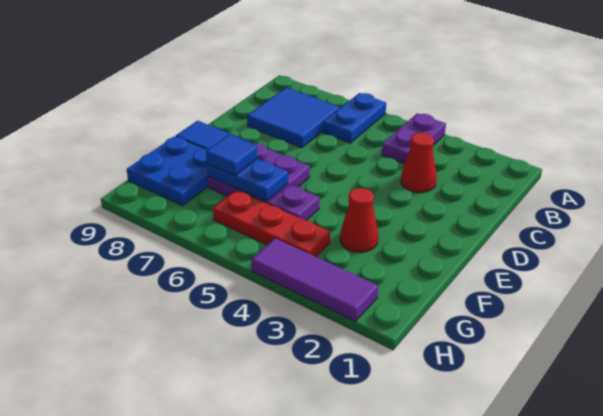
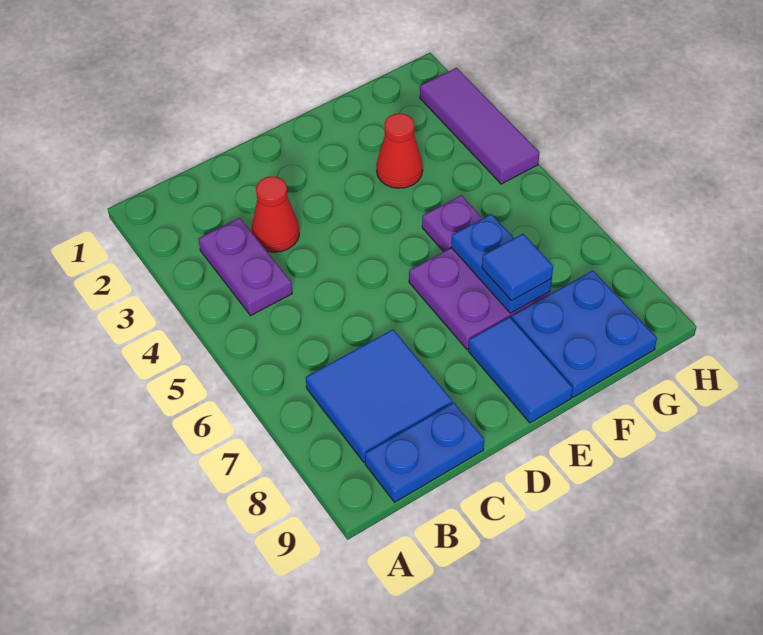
purple 1x2 plate [382,113,446,164] -> purple 1x2 plate turned to [198,218,292,316]
blue 1x2 plate [323,93,386,143] -> blue 1x2 plate moved to [365,403,484,502]
red 1x3 plate [213,190,330,257] -> none

